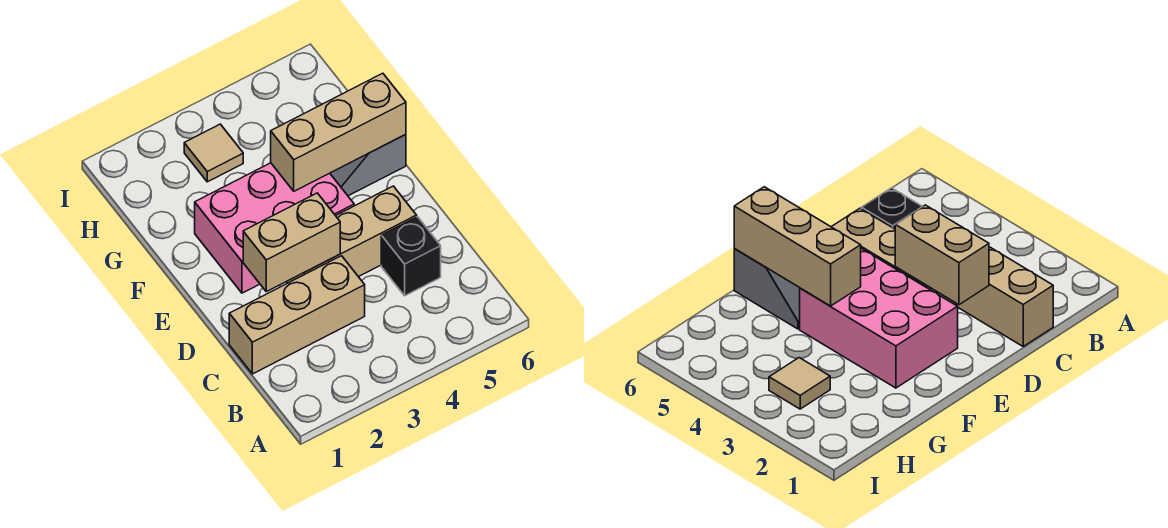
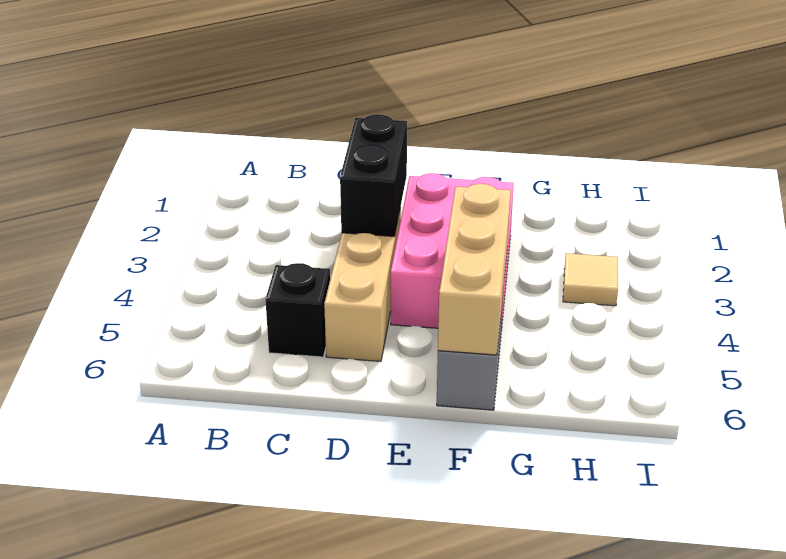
tan 1x3 brick [229,256,365,374] -> none
tan 1x2 brick [243,193,340,292] -> black 1x2 brick [340,114,407,236]

